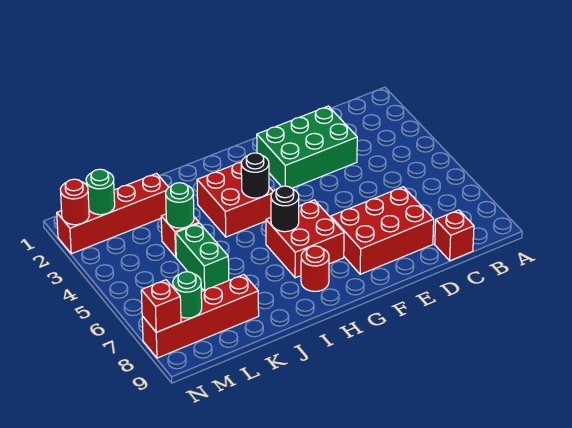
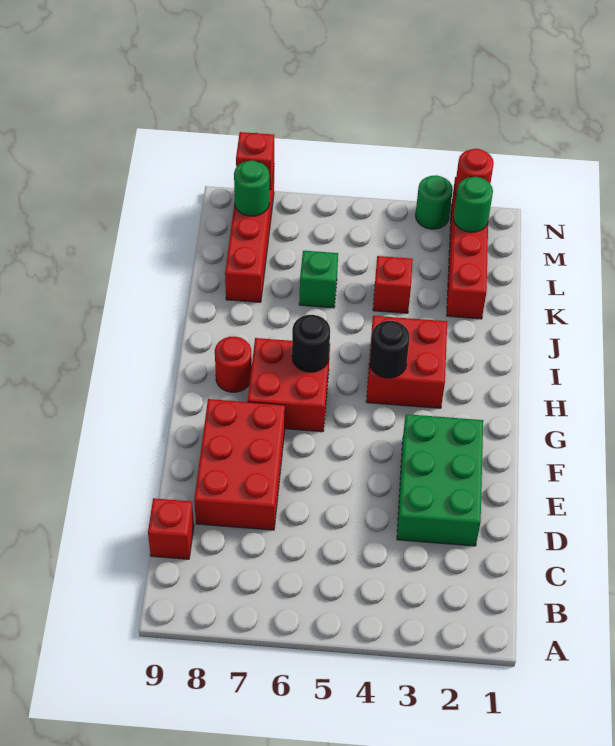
green 1x1 round brick [166,183,194,228] -> green 1x1 round brick moved to [416,175,453,229]
green 1x2 brick [176,223,229,290] -> green 1x1 brick [299,251,338,308]

